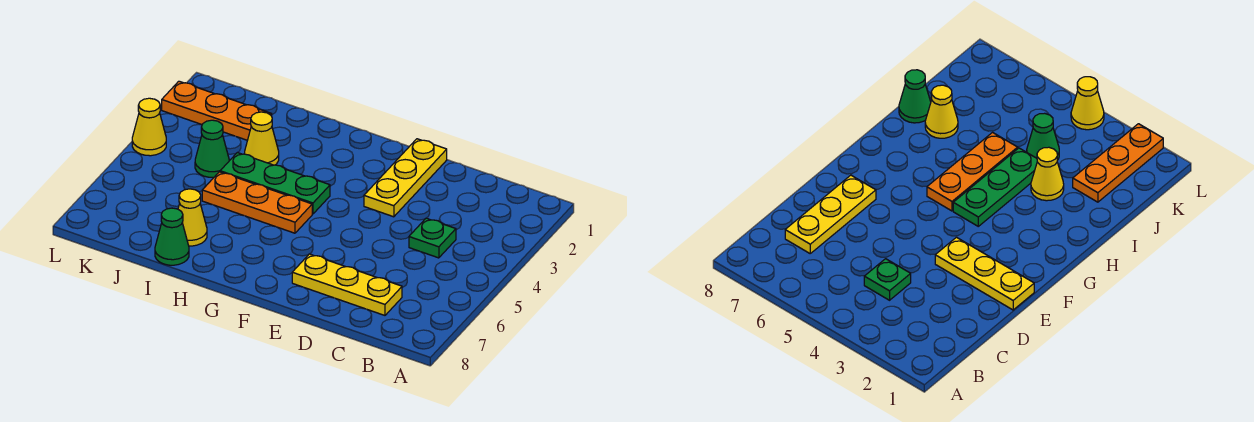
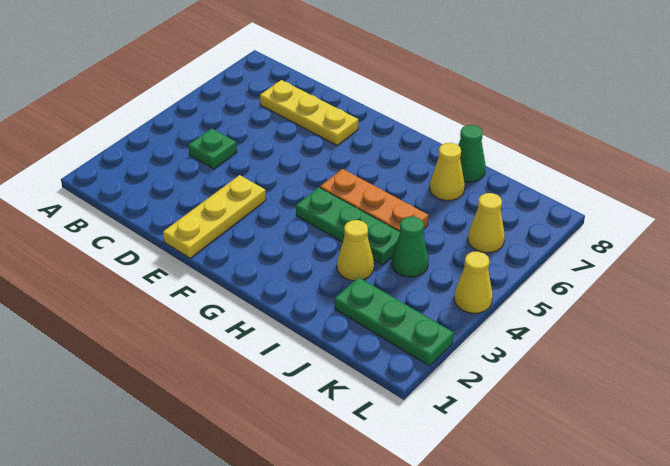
orange 1x3 plate [162,81,272,140] -> green 1x3 plate [335,278,454,366]
none -> yellow 1x1 cone [468,193,505,253]

